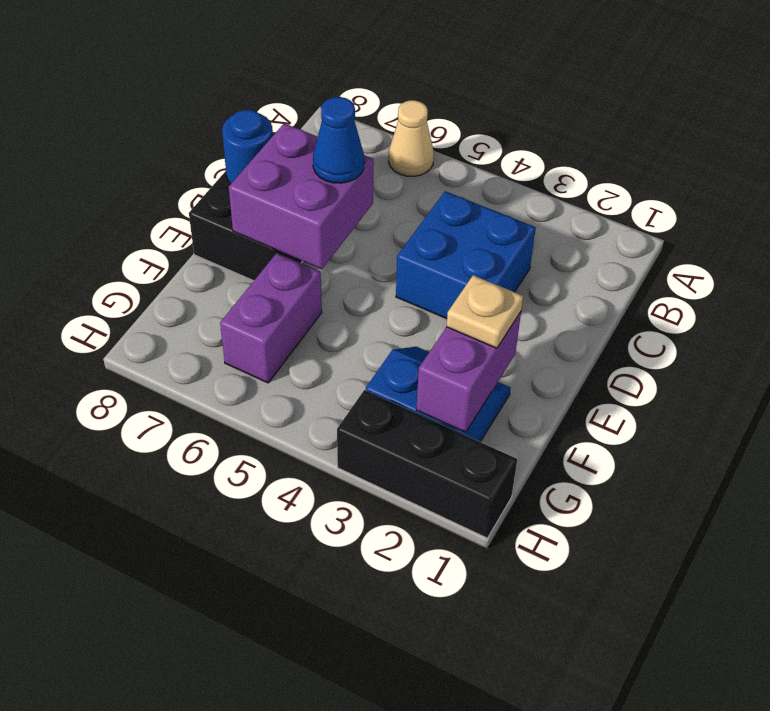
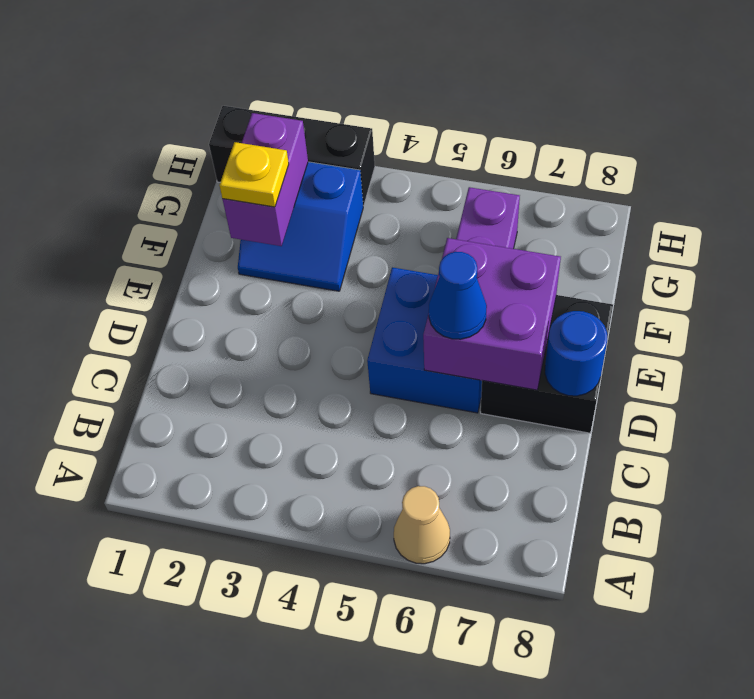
blue 2x2 brick [396,191,536,319] -> blue 2x2 brick moved to [367,267,482,413]
tan 1x1 plate [446,275,523,348] -> yellow 1x1 plate [219,142,289,207]

